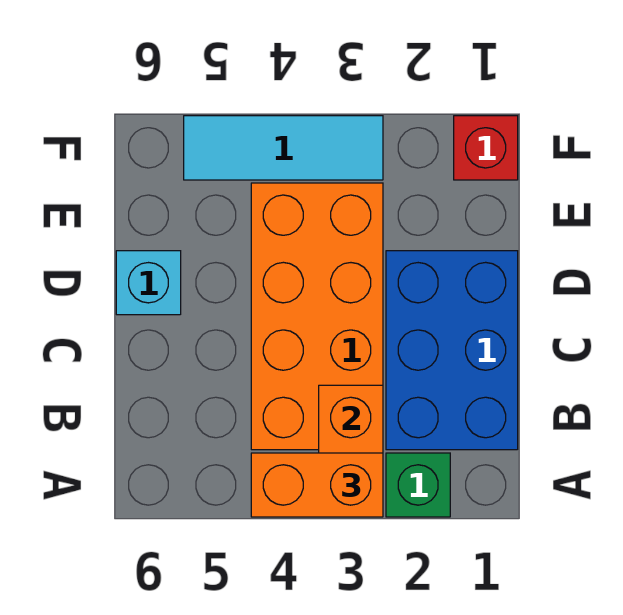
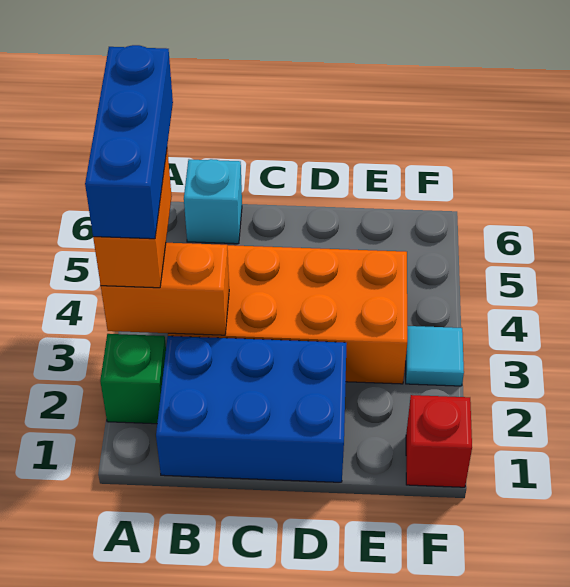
none -> blue 1x3 brick [85,45,173,239]
cyan 1x1 brick [116,251,181,315] -> cyan 1x1 brick moved to [184,159,242,244]
cyan 1x3 tile [184,116,383,180] -> cyan 1x1 tile [406,326,464,386]

